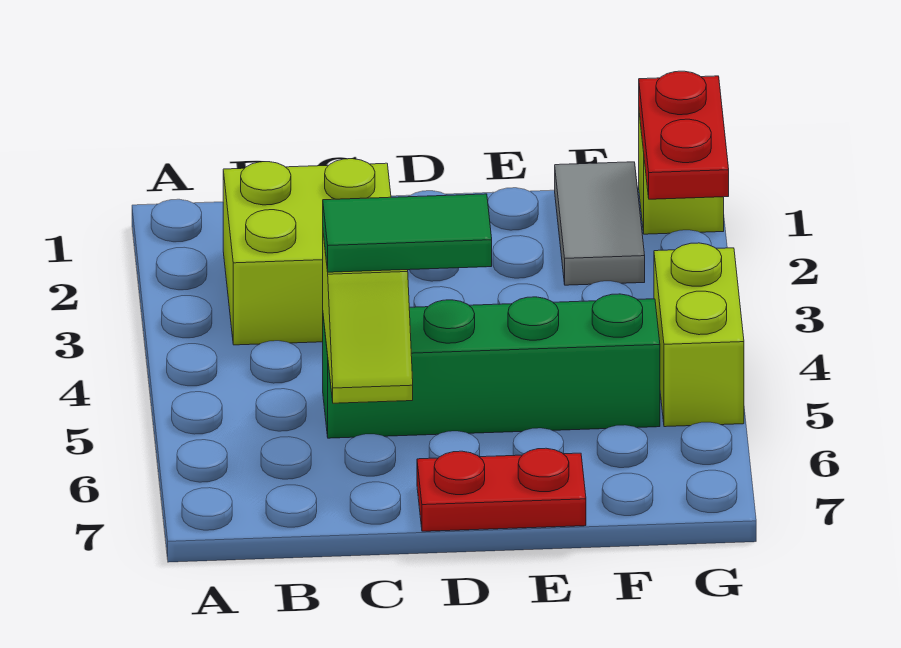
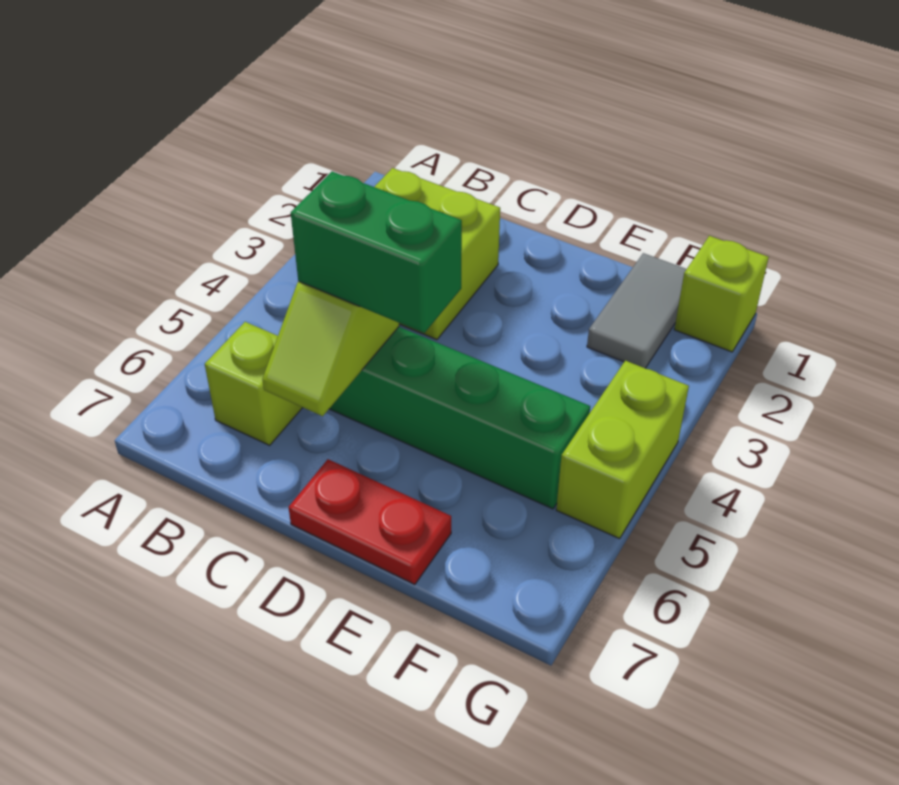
none -> lime 1x1 brick [205,322,303,445]
green 1x2 tile [323,194,492,272] -> green 1x2 brick [291,171,462,333]
red 1x2 plate [639,71,729,199] -> none

